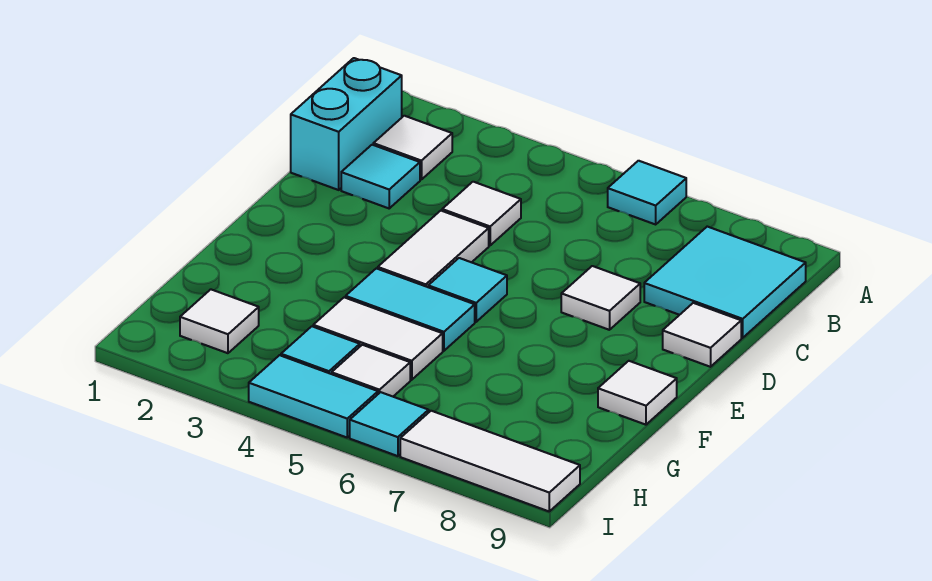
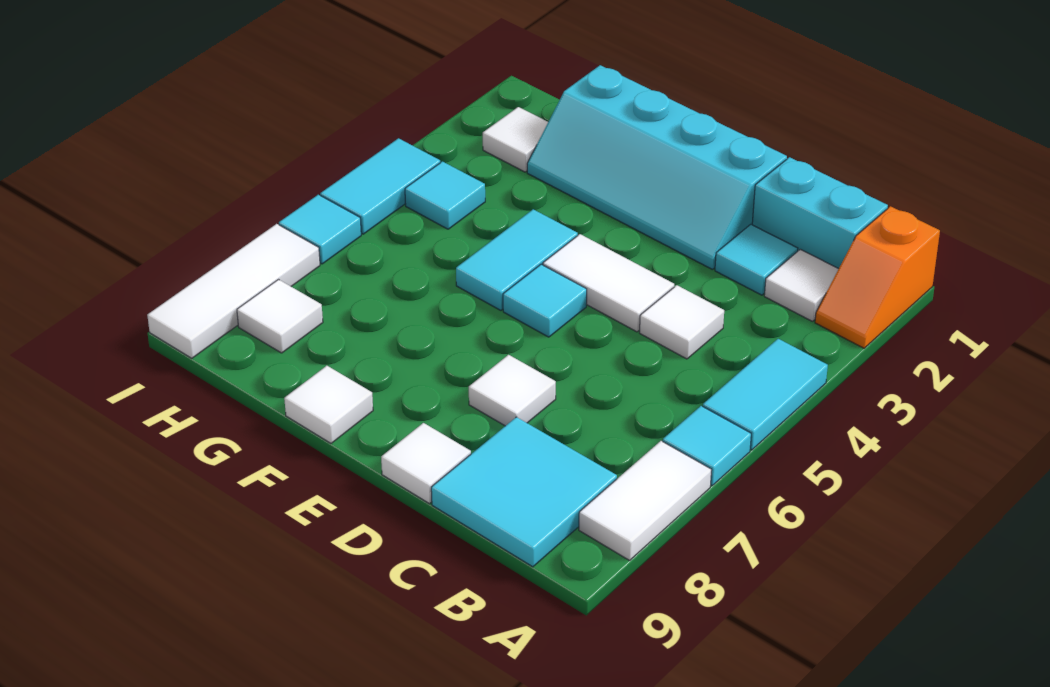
none -> orange 1x2 slope [815,206,940,348]
none -> cyan 1x2 tile [703,339,828,450]
none -> cyan 2x4 slope [527,65,787,270]
white 1x2 tile [313,297,443,380] -> white 1x2 tile moved to [579,441,712,560]
white 1x1 tile [332,345,410,396] -> white 1x1 tile moved to [237,280,323,353]

